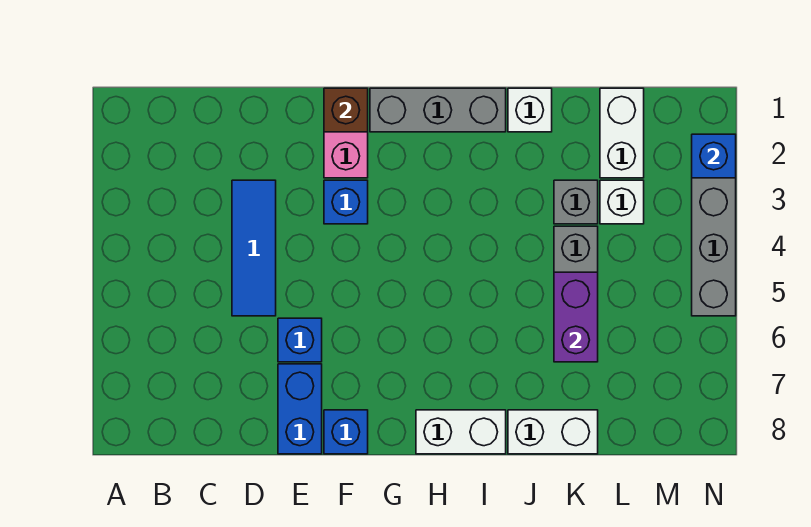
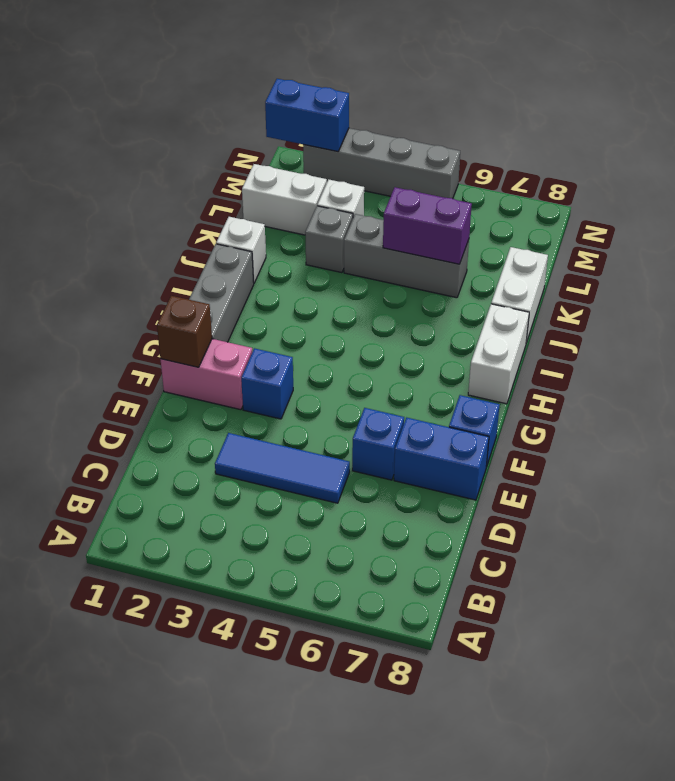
blue 1x1 brick [692,134,736,178] -> blue 1x2 brick [265,79,349,152]

